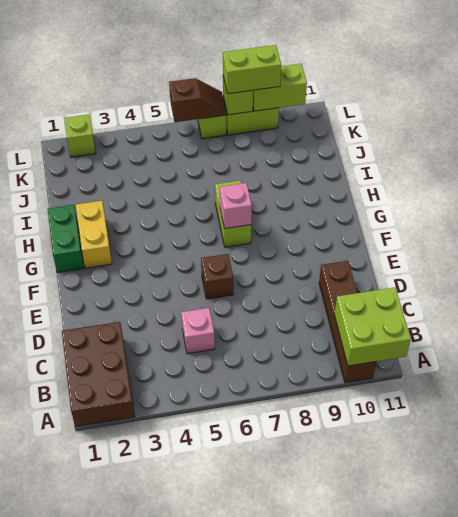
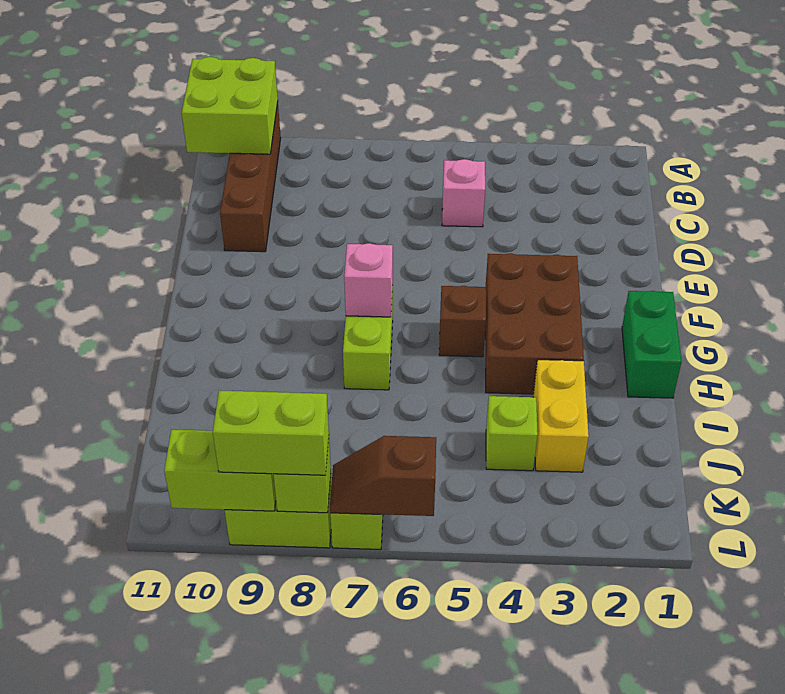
brown 2x3 brick [62,322,135,427] -> brown 2x3 brick moved to [485,253,584,394]
brown 1x1 brick [201,254,233,299] -> brown 1x1 brick moved to [439,286,486,357]
yellow 1x2 brick [76,201,112,268] -> yellow 1x2 brick moved to [533,360,589,472]
lime 1x1 brick [64,114,96,157] -> lime 1x1 brick moved to [486,396,538,471]

